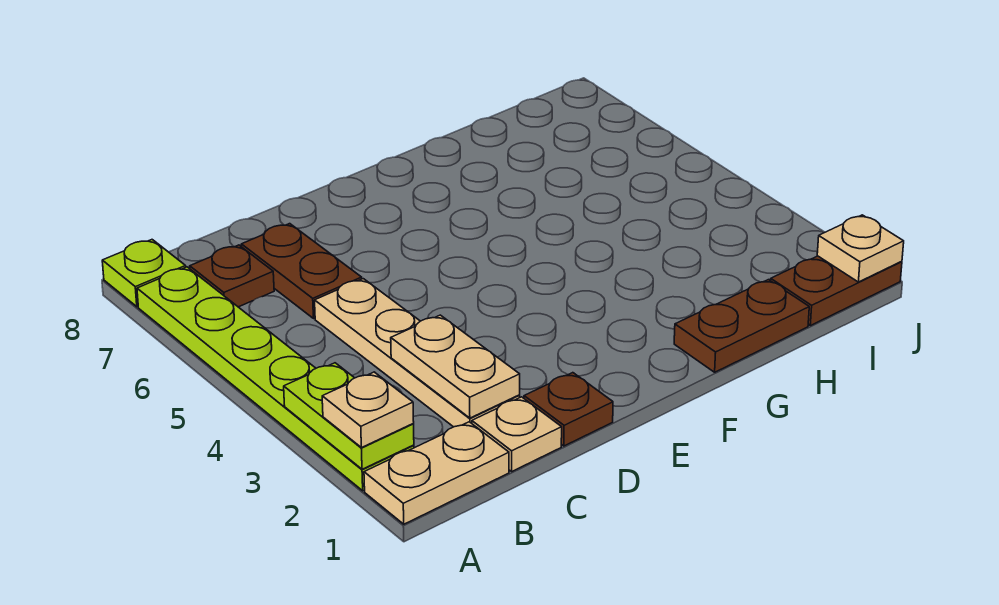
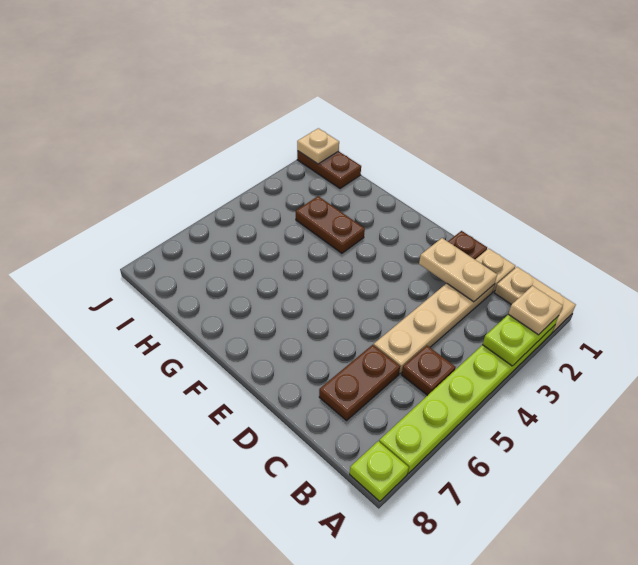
brown 1x1 plate [190,245,274,307] -> brown 1x1 plate moved to [402,346,456,396]
tan 1x2 plate [391,315,520,418] -> tan 1x2 plate turned to [419,238,497,302]
brown 1x2 plate [674,280,809,372] -> brown 1x2 plate moved to [296,196,365,253]

